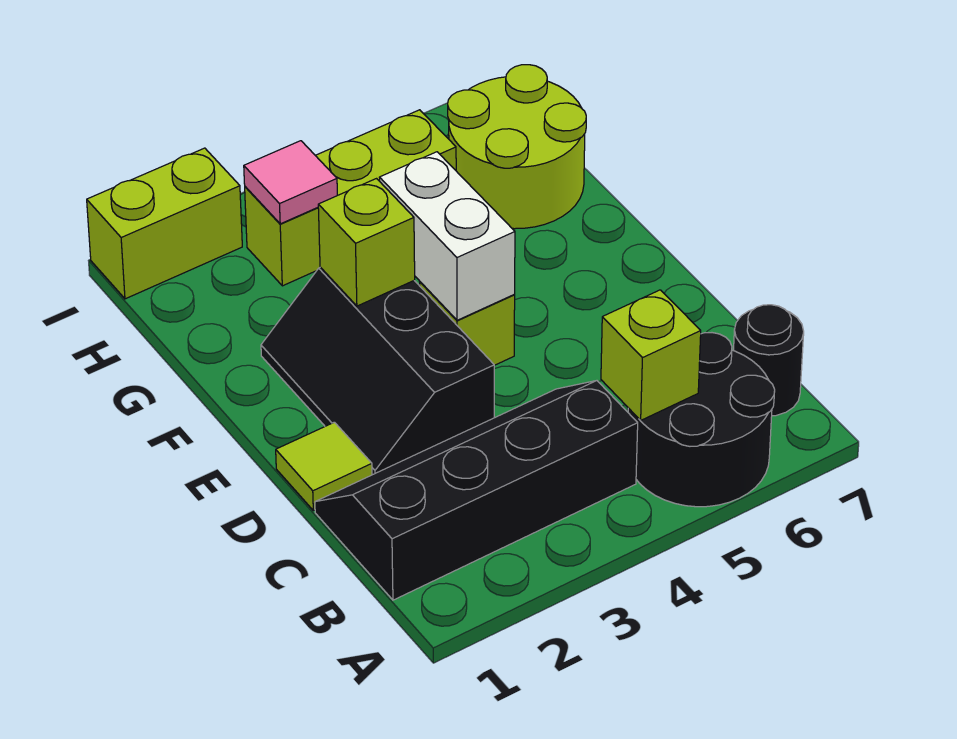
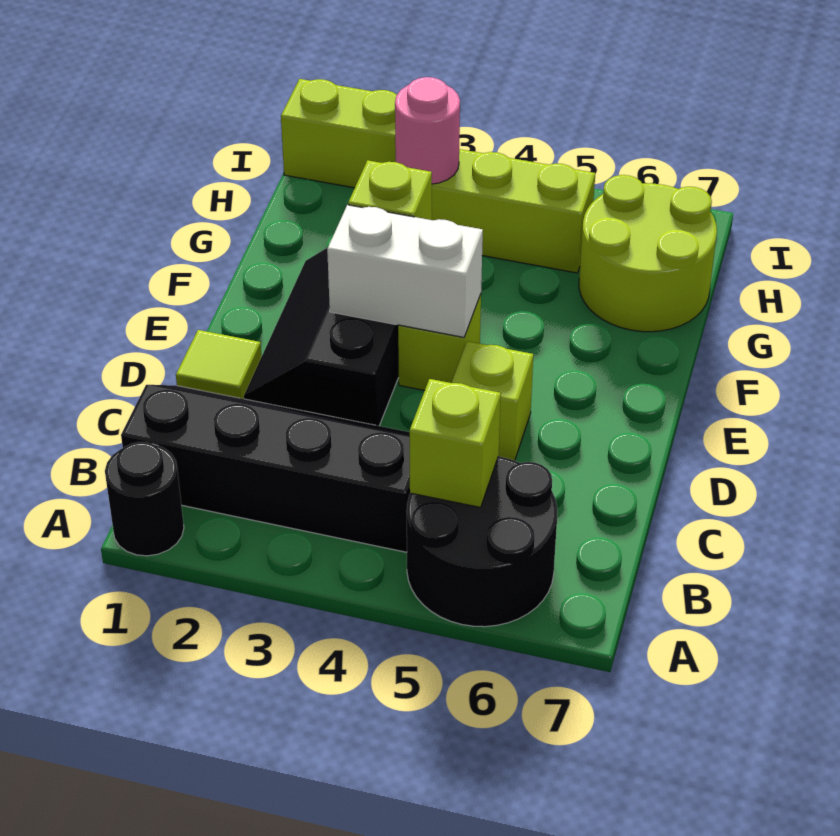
black 1x1 round brick [734,305,804,416] -> black 1x1 round brick moved to [105,442,184,556]
none -> lime 1x1 brick [451,341,533,461]
white 1x2 brick [379,152,515,320] -> white 1x2 brick turned to [327,205,483,337]
pink 1x1 tile [244,141,337,224] -> pink 1x1 round brick [395,77,460,184]

